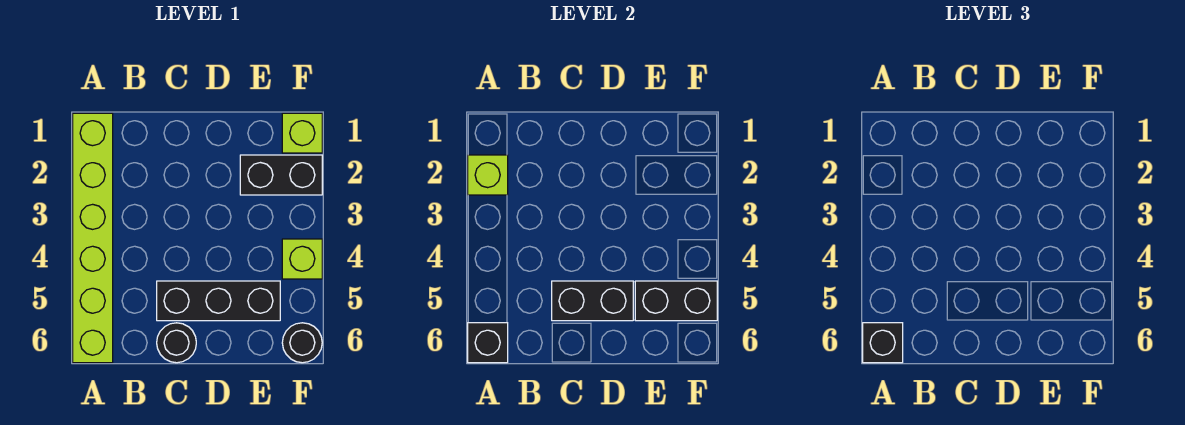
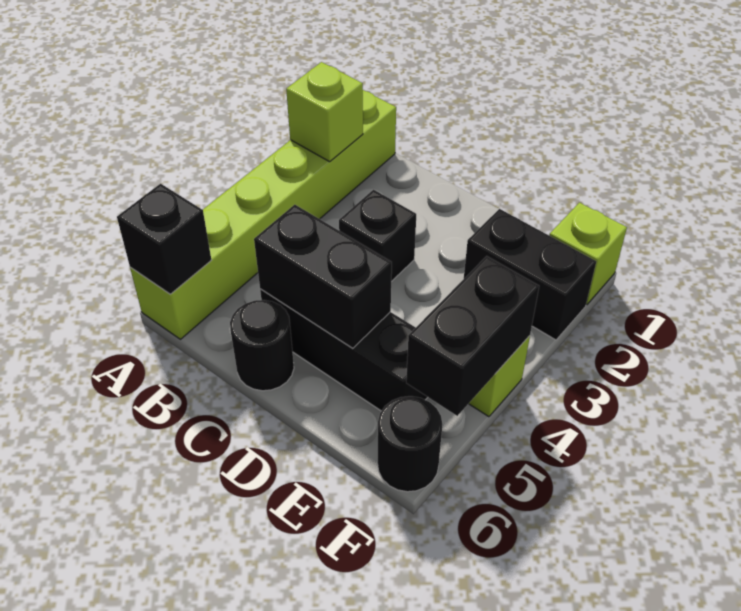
black 1x1 brick [863,323,903,363] -> black 1x1 brick moved to [339,190,416,282]
black 1x2 brick [635,281,717,321] -> black 1x2 brick turned to [406,256,539,416]

